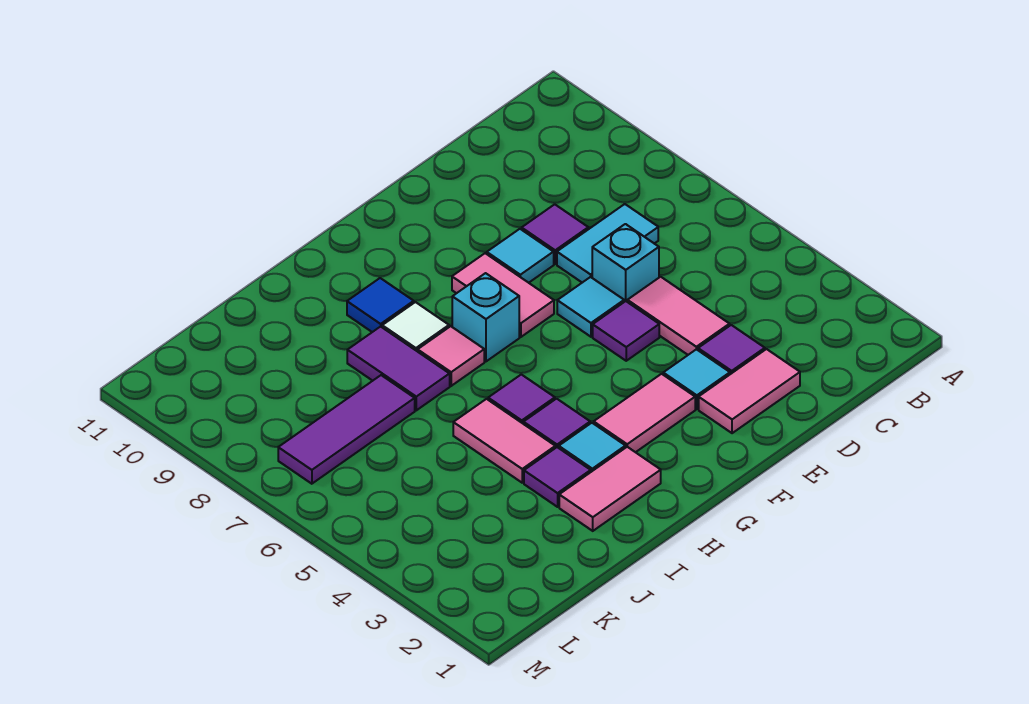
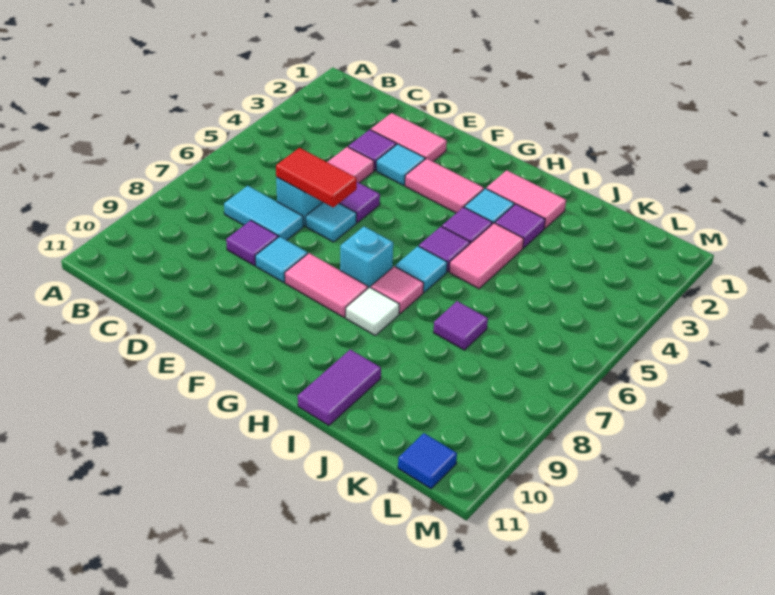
none -> red 1x2 tile [276,148,357,207]
pink 1x2 tile [452,253,554,337] -> pink 1x2 tile turned to [285,253,368,317]
none -> cyan 1x1 tile [395,246,447,292]
blue 1x1 tile [347,278,414,332] -> blue 1x1 tile moved to [398,433,457,489]
purple 1x2 tile [347,326,450,410] -> purple 1x2 tile moved to [298,350,381,425]
purple 1x3 tile [278,375,415,484] -> purple 1x1 tile [434,301,488,350]

